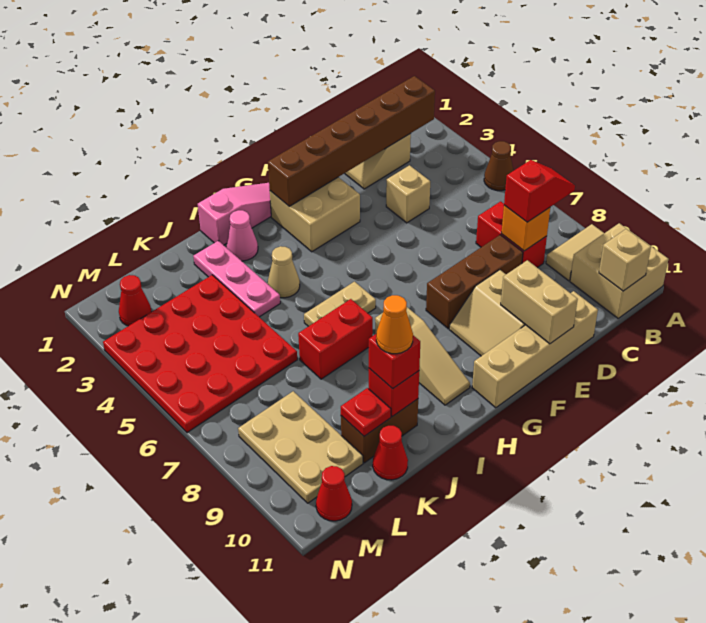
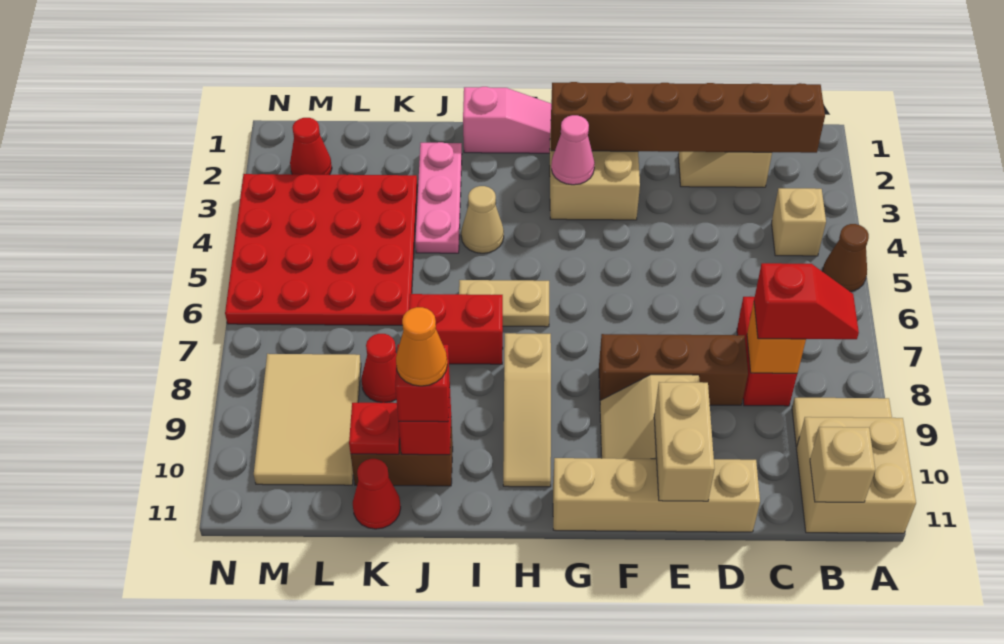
tan 1x1 brick [386,165,430,223] -> tan 1x1 brick moved to [771,188,826,256]
pink 1x1 cone [226,210,258,261] -> pink 1x1 cone moved to [551,115,595,185]
tan 2x3 plate [238,391,363,503] -> tan 2x3 tile [254,354,361,485]
red 1x1 cone [316,466,352,521] -> red 1x1 cone moved to [361,334,397,403]

